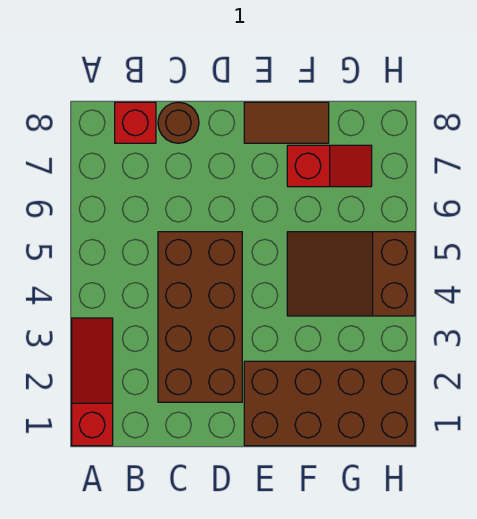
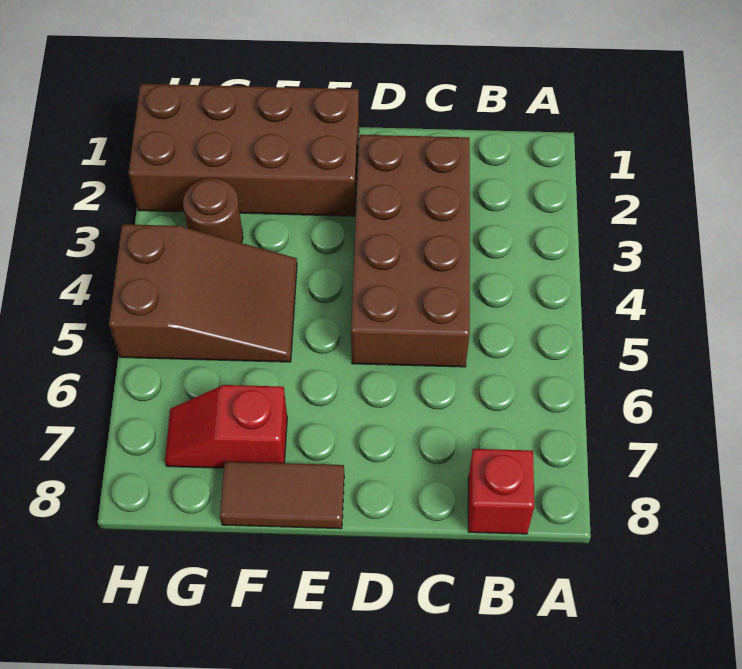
red 1x3 slope [72,318,113,446] -> none
brown 1x1 round brick [158,102,199,143] -> brown 1x1 round brick moved to [183,178,243,243]

